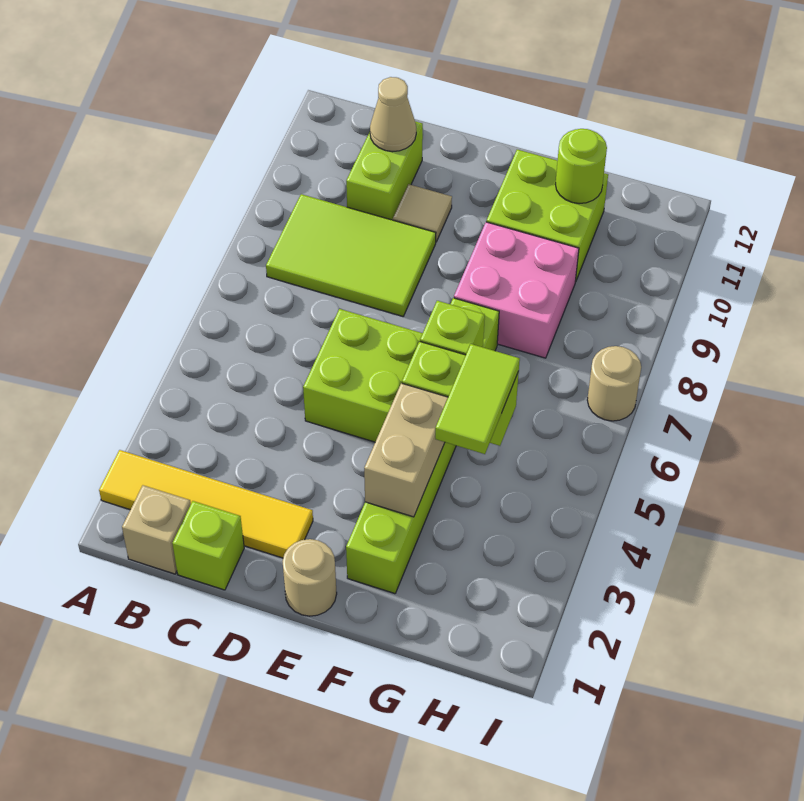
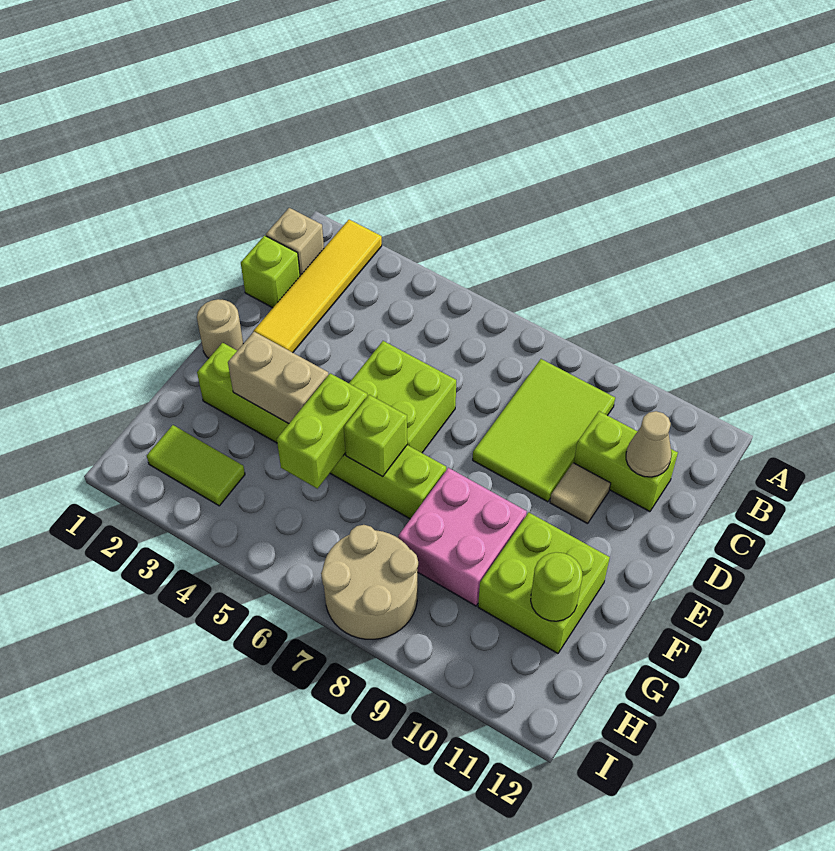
lime 1x2 tile [435,344,520,454] -> lime 1x2 tile moved to [147,425,245,506]
tan 1x1 round brick [587,346,641,421] -> tan 2x2 round brick [321,525,418,639]

